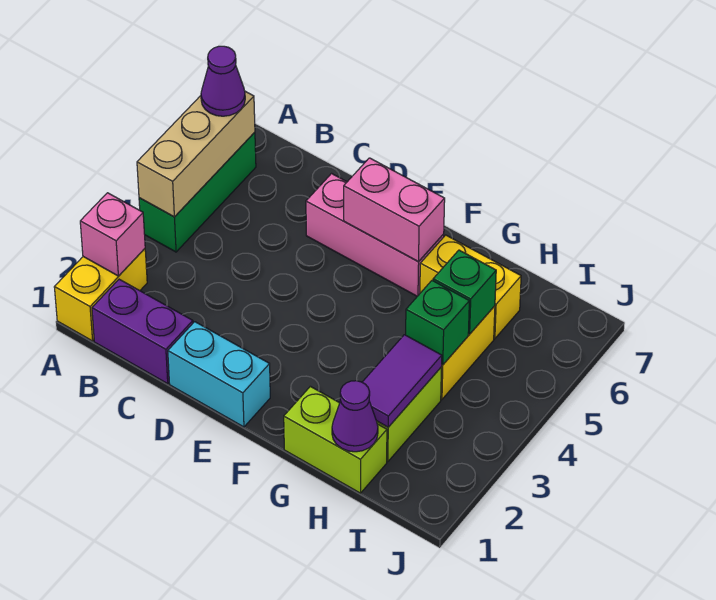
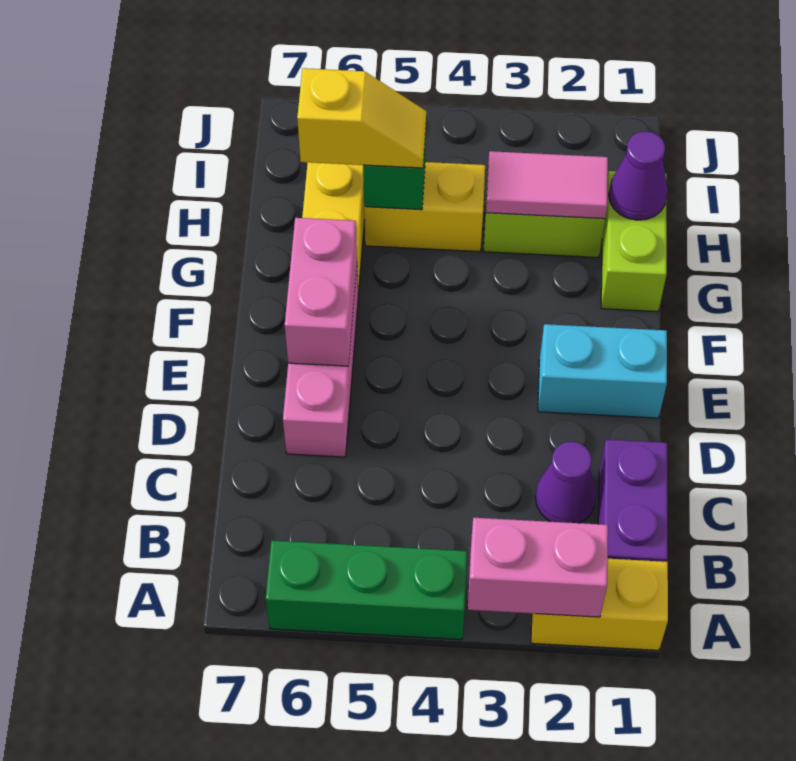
pink 1x1 brick [80,193,145,276] -> pink 1x2 brick [468,518,608,617]
tan 1x3 brick [137,91,255,217] -> none
purple 1x1 cone [201,46,245,116] -> purple 1x1 cone moved to [535,442,597,523]
cyan 1x2 brick [168,322,270,427] -> cyan 1x2 brick turned to [538,324,667,418]
purple 1x2 tile [362,335,442,427] -> pink 1x2 tile [486,151,608,219]
green 1x1 brick [406,281,469,365] -> none
none -> yellow 1x2 slope [297,68,426,168]

